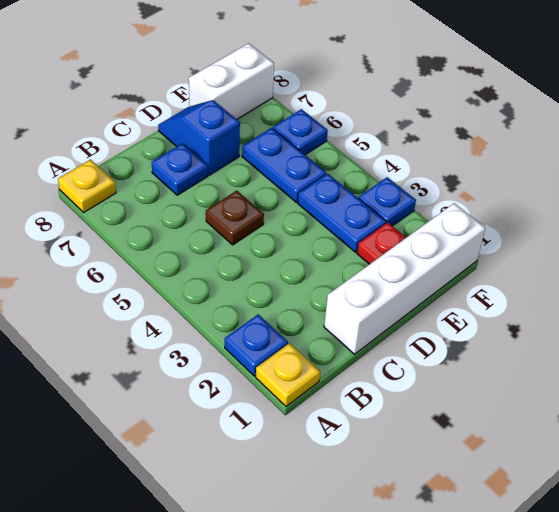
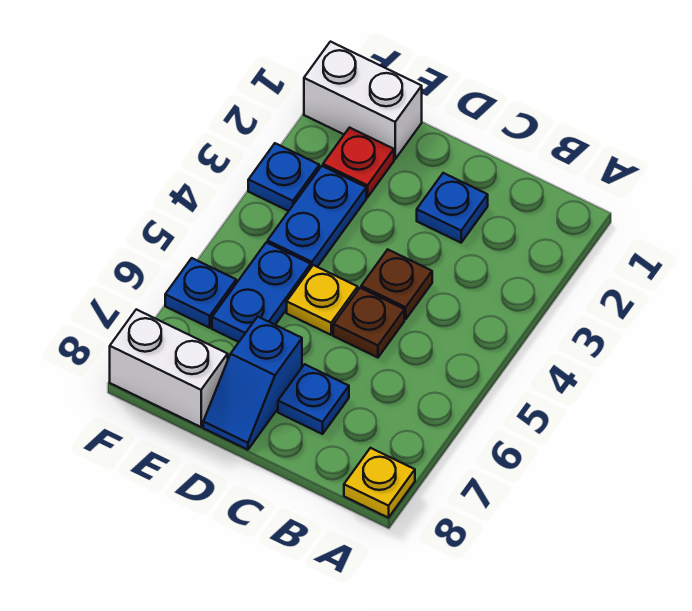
yellow 1x1 plate [256,343,320,407] -> yellow 1x1 plate moved to [287,265,358,335]
blue 1x1 plate [225,314,288,376] -> blue 1x1 plate moved to [417,173,488,243]
white 1x4 brick [324,203,485,354] -> white 1x2 brick [304,42,422,159]
none -> brown 1x1 plate [361,250,432,319]

